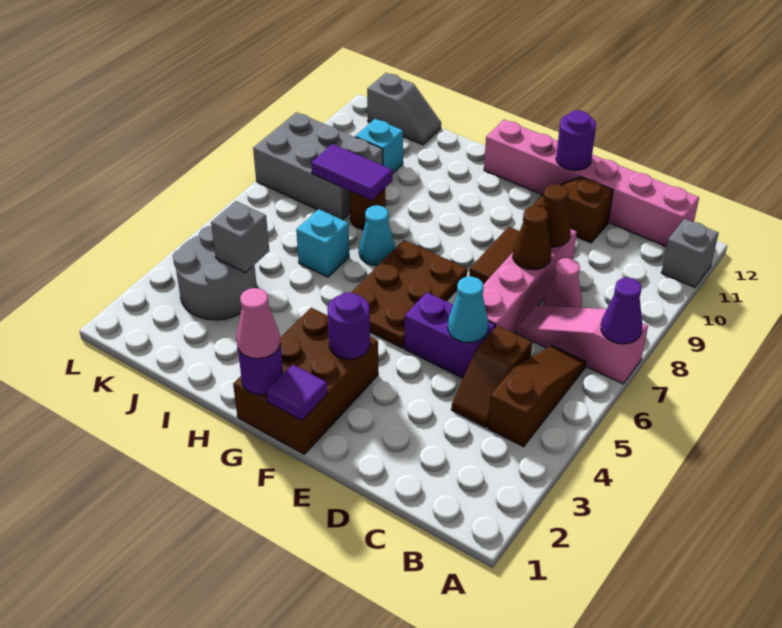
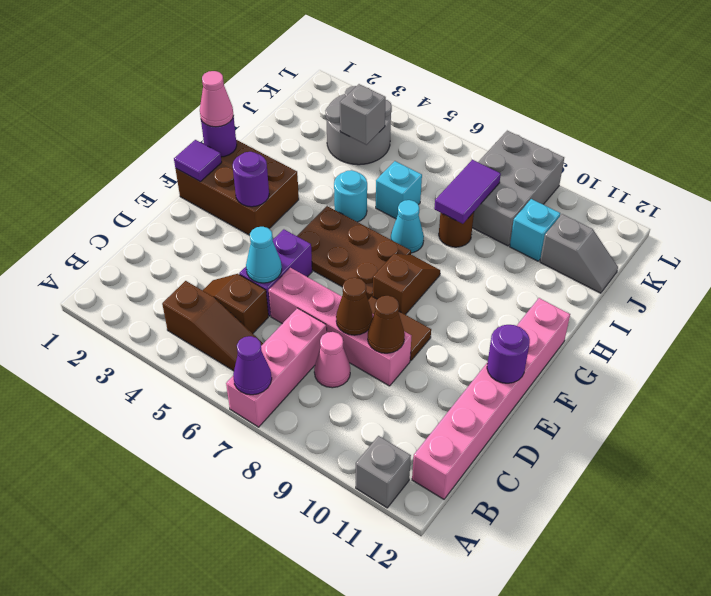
pink 1x3 slope [516,305,648,384] -> pink 1x3 brick [226,308,327,427]
brown 1x2 slope [531,177,613,243] -> brown 1x2 slope moved to [373,254,440,315]
none -> cyan 1x1 round brick [334,170,367,222]
grey 1x2 slope [367,73,441,145] -> grey 1x2 slope turned to [540,214,618,293]

